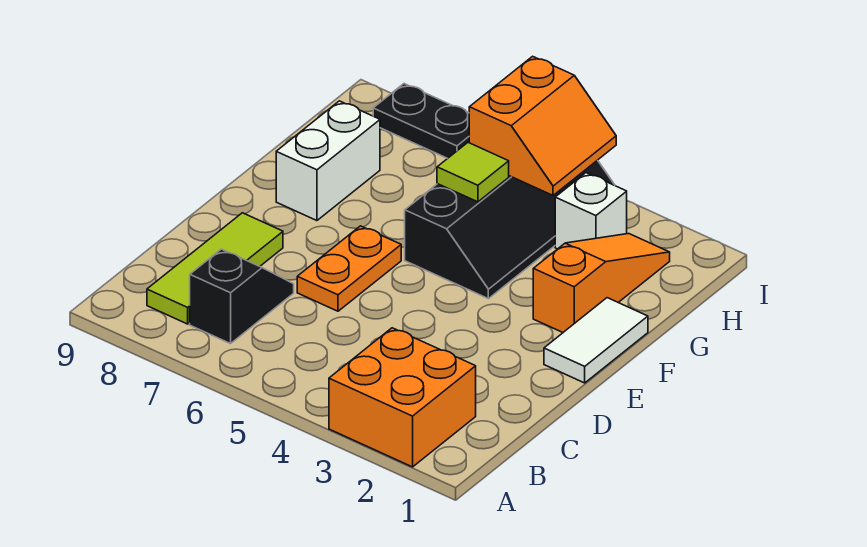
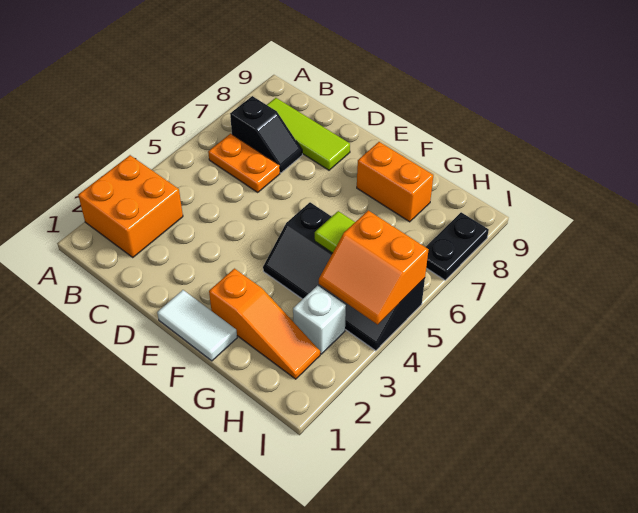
orange 1x2 plate [297,226,401,311] -> orange 1x2 plate moved to [208,134,280,192]
white 1x2 brick [276,101,380,221] -> orange 1x2 brick [357,142,433,222]

